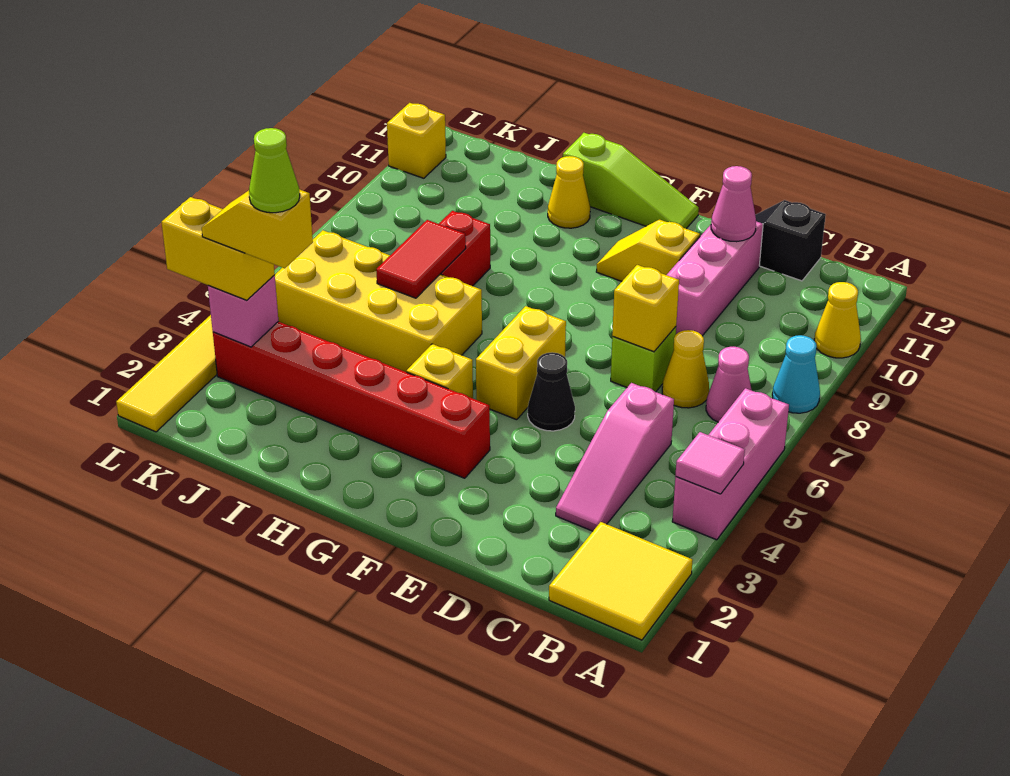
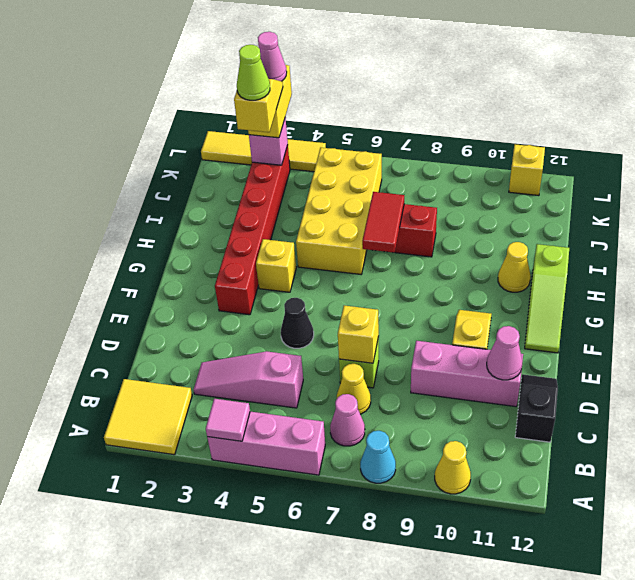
yellow 1x2 brick [476,306,566,420] -> none
red 1x2 tile [376,220,466,298] -> red 1x2 tile turned to [362,192,404,253]
none -> pink 1x1 cone [258,32,287,81]

